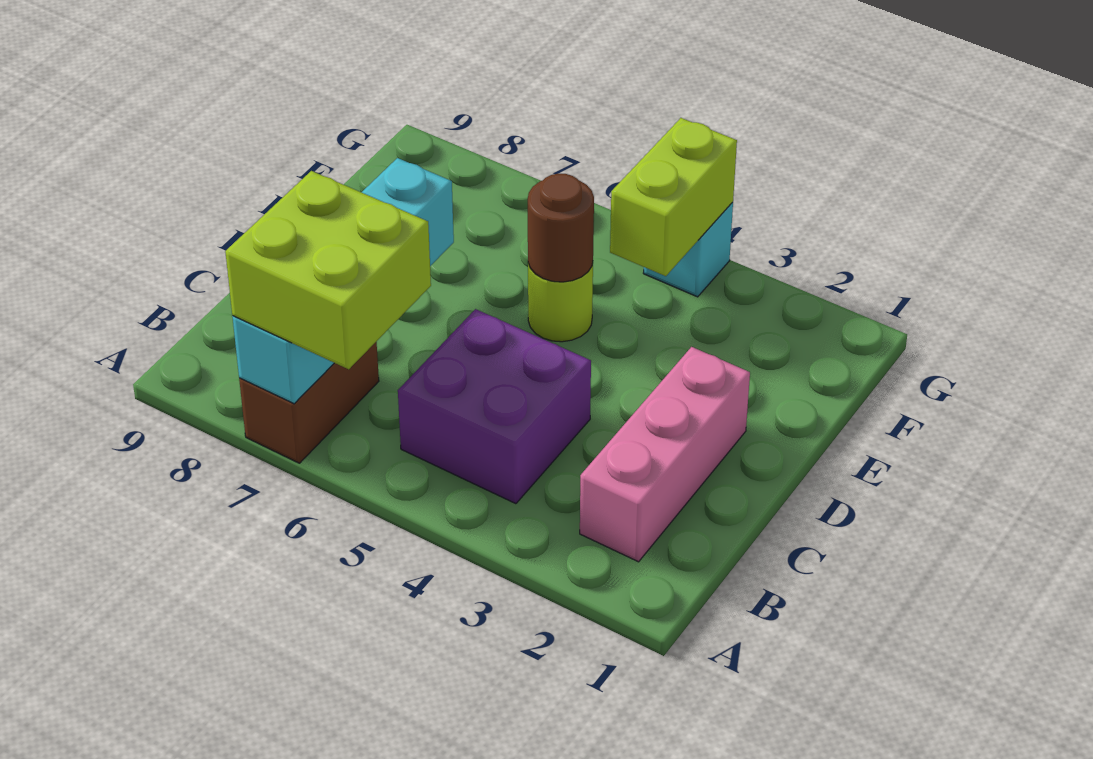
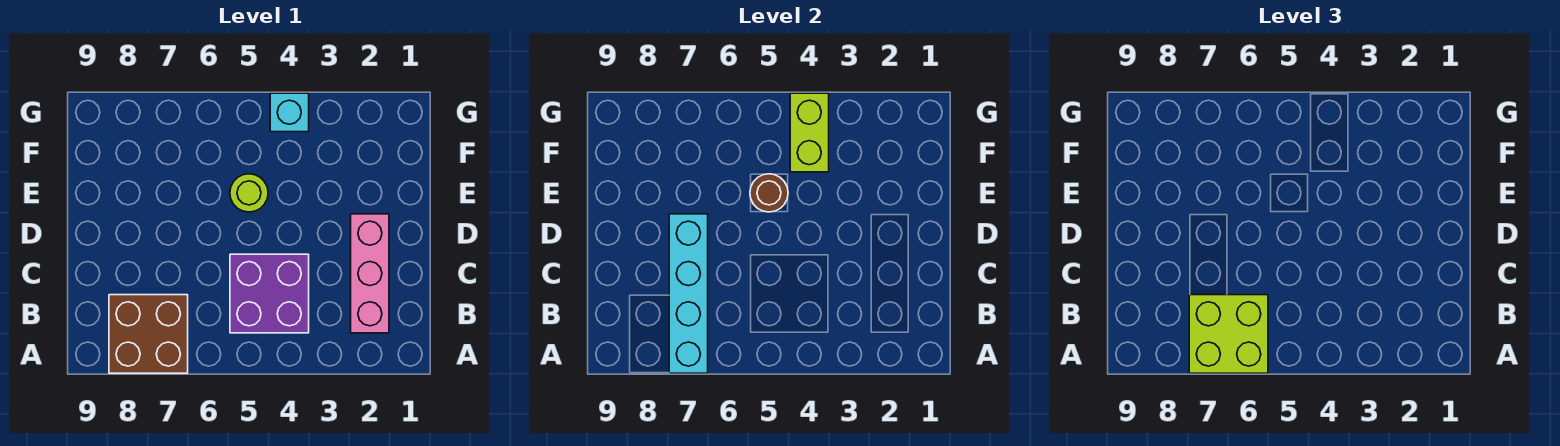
brown 1x2 brick [239,341,379,463] -> brown 2x2 brick [109,295,188,373]

